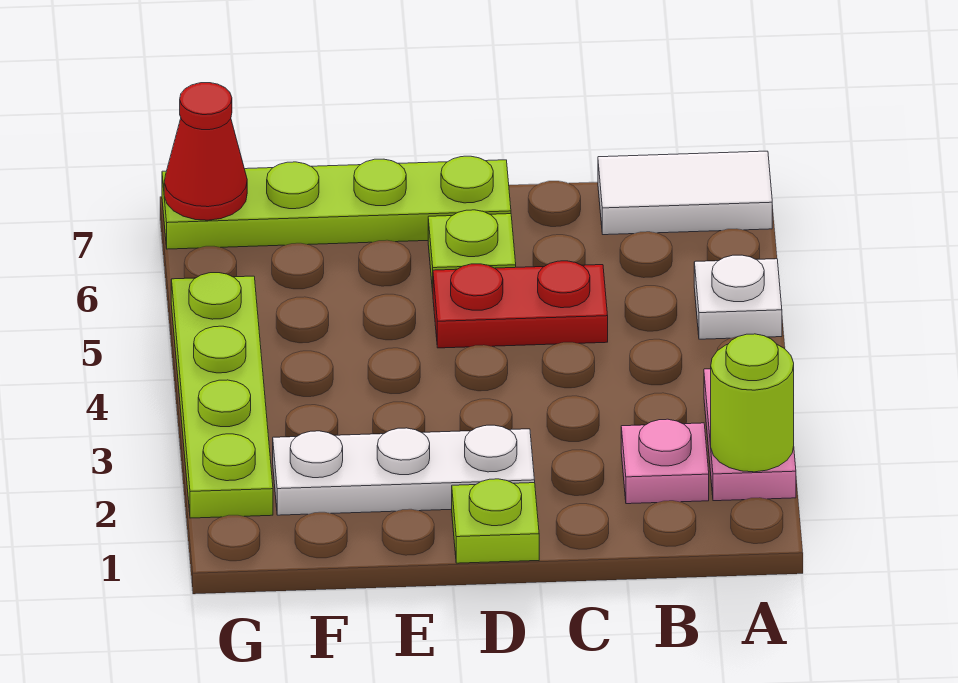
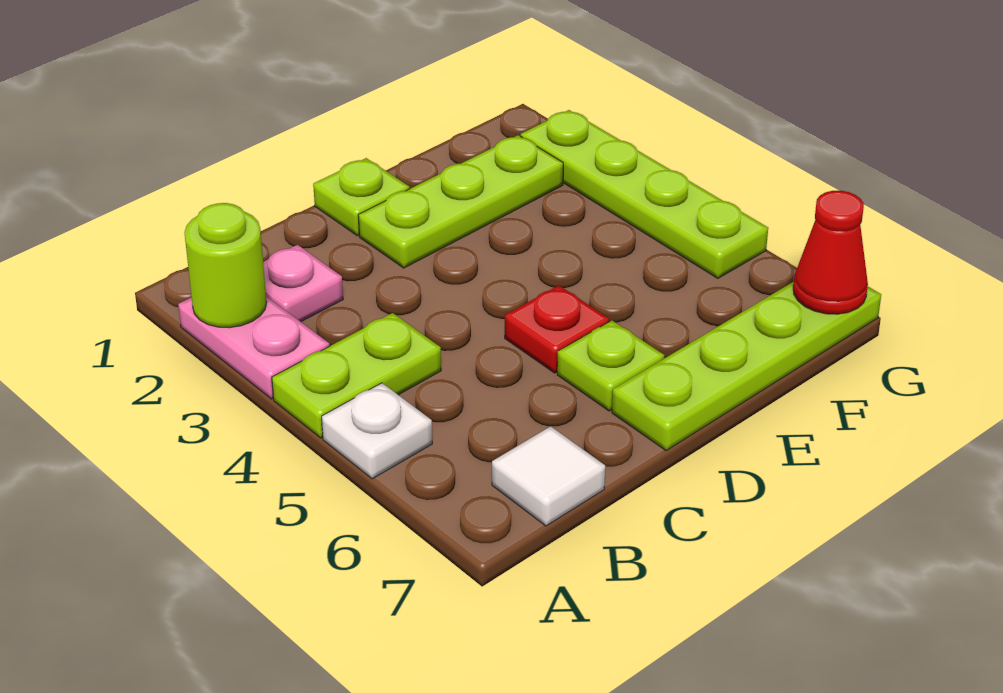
none -> lime 1x2 plate [272,313,441,438]
white 1x2 tile [598,151,772,235] -> white 1x1 tile [492,426,605,526]
red 1x2 plate [433,261,608,348] -> red 1x1 plate [505,285,609,373]
white 1x3 plate [273,425,535,515] -> lime 1x3 plate [358,135,563,268]

